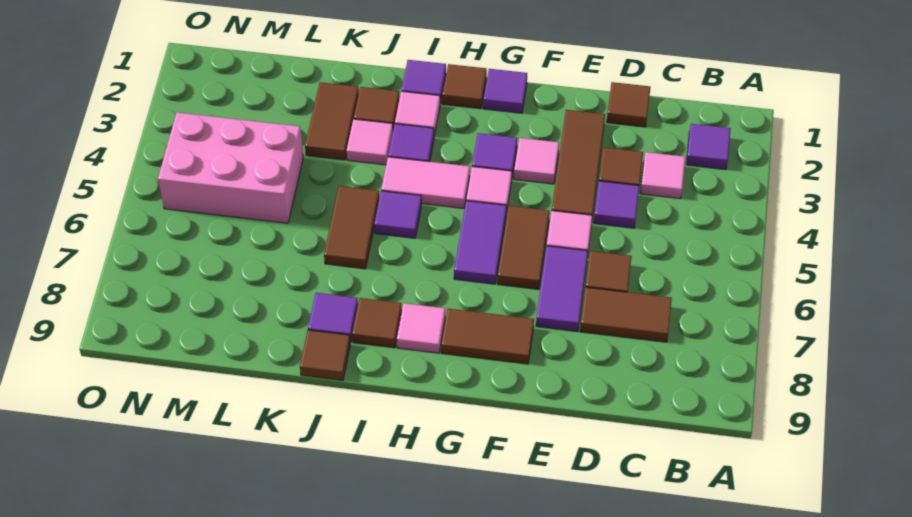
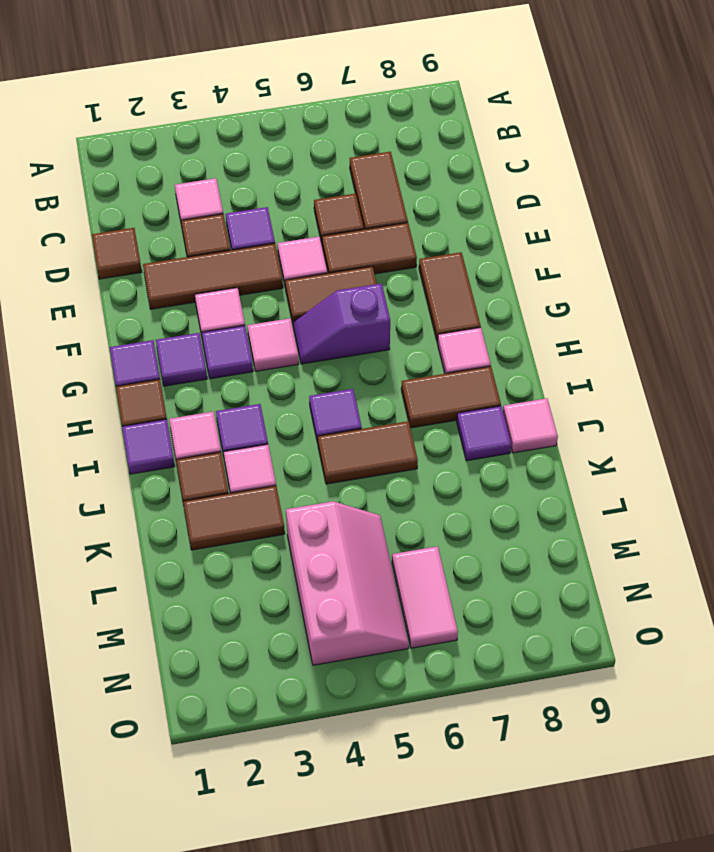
purple 1x1 tile [686,124,731,169] -> purple 1x1 tile moved to [156,333,207,386]
purple 1x2 tile [536,246,588,332] -> brown 1x2 tile [322,223,417,274]
purple 1x2 tile [454,201,507,284] -> purple 1x2 slope [293,283,390,364]
pink 1x2 tile [381,157,470,208] -> pink 1x2 tile moved to [392,546,458,648]
brown 1x1 tile [352,298,402,348] -> brown 1x2 tile [401,366,501,428]
brown 1x1 tile [300,330,350,381] -> pink 1x1 tile [503,398,558,453]
pink 2x3 brick [158,112,303,223] -> pink 2x3 slope [286,501,409,665]

